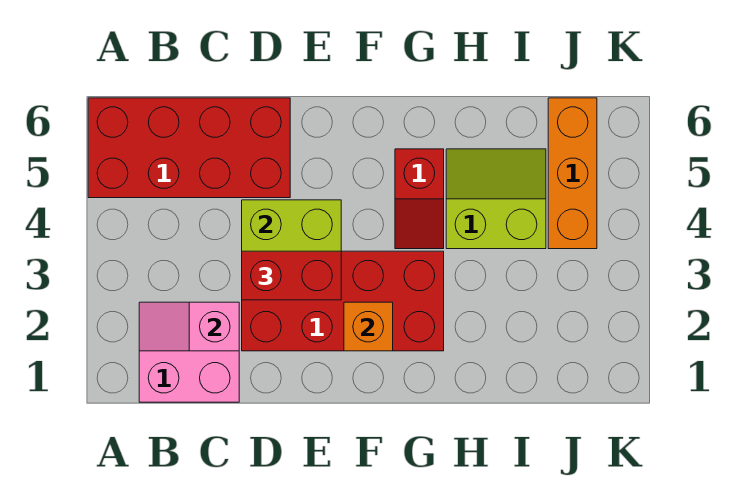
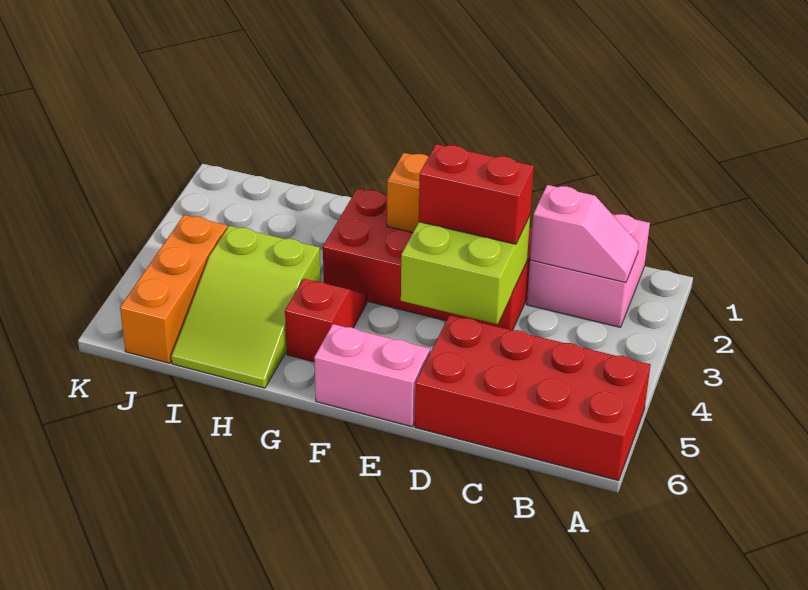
none -> pink 1x2 brick [314,324,430,427]
lime 2x2 slope [446,149,546,249] -> lime 2x3 slope [171,226,321,388]

